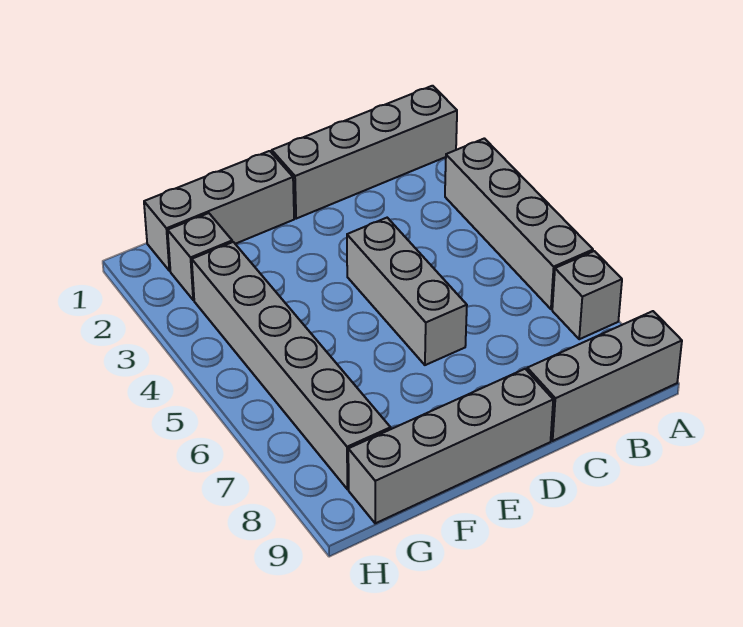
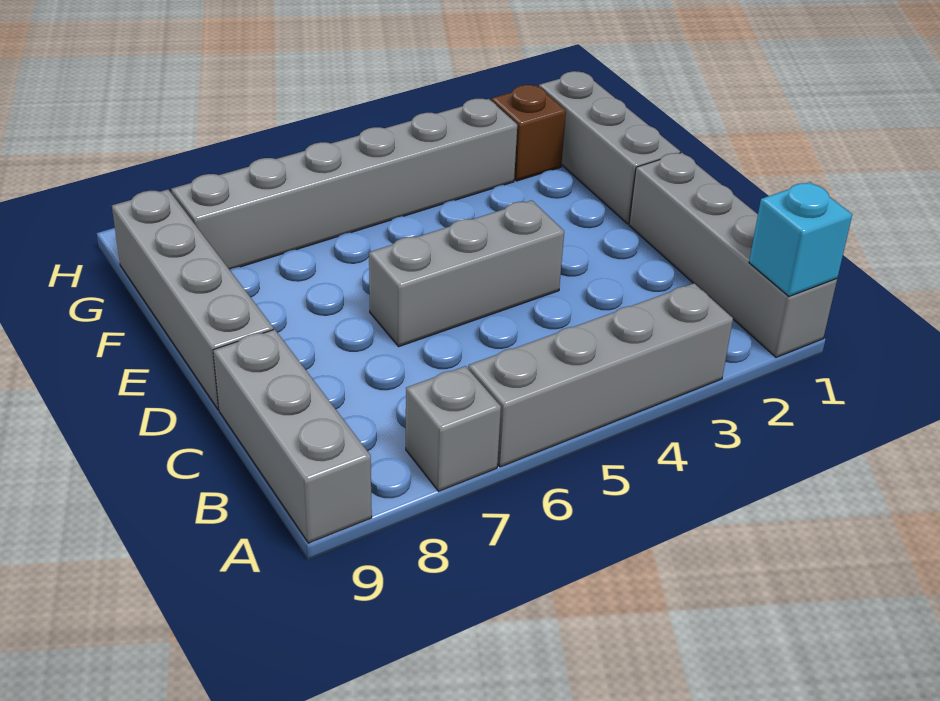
none -> cyan 1x1 brick [749,182,852,296]
grey 1x1 brick [168,213,232,300] -> brown 1x1 brick [491,85,566,181]

